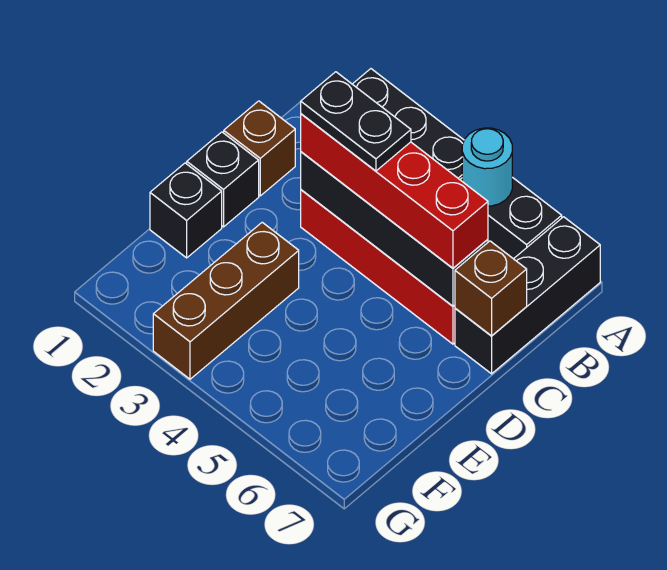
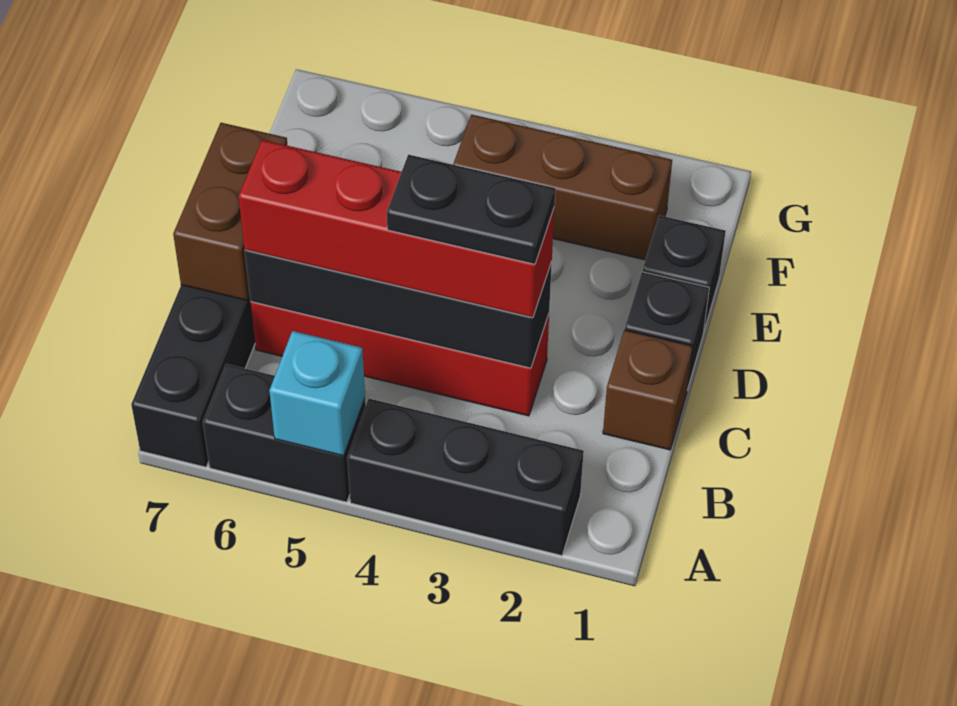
cyan 1x1 round brick [462,128,512,206] -> cyan 1x1 brick [269,331,365,456]
brown 1x1 brick [455,241,527,336] -> brown 1x2 brick [173,123,287,300]
brown 1x3 brick [153,222,299,379] -> brown 1x3 brick turned to [453,115,672,260]

